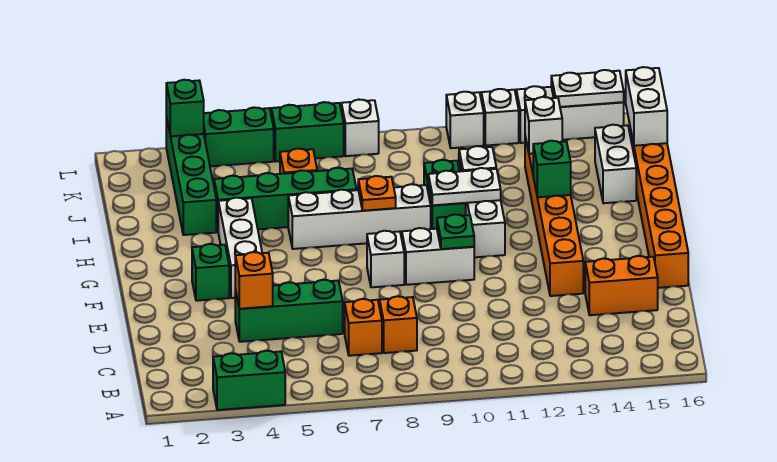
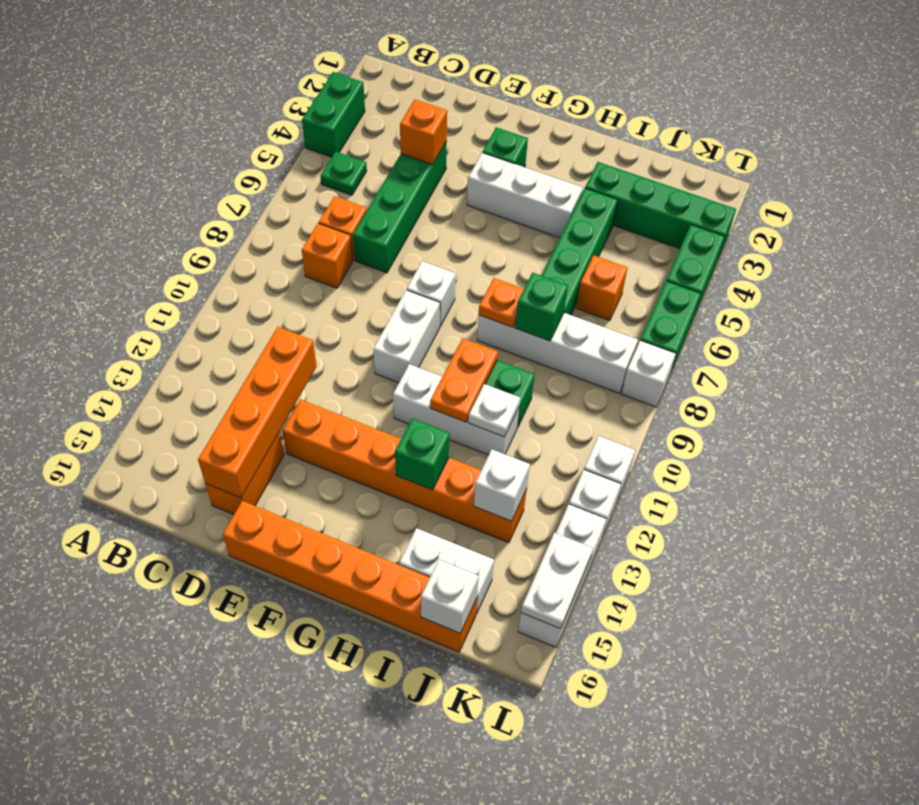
green 1x3 brick [235,280,343,342] -> green 1x4 brick [353,141,447,273]
none -> orange 1x4 brick [198,327,317,498]
green 1x1 plate [437,214,474,249] -> green 1x1 plate moved to [320,151,367,195]
white 1x4 brick [288,184,431,249] -> white 1x4 brick turned to [477,313,638,393]
white 1x2 plate [428,168,501,205] -> orange 1x2 plate [430,338,498,422]
white 1x2 brick [626,67,667,146] -> white 1x1 brick [421,560,479,633]
green 1x1 brick [166,80,204,136] -> green 1x1 brick moved to [515,273,568,341]

